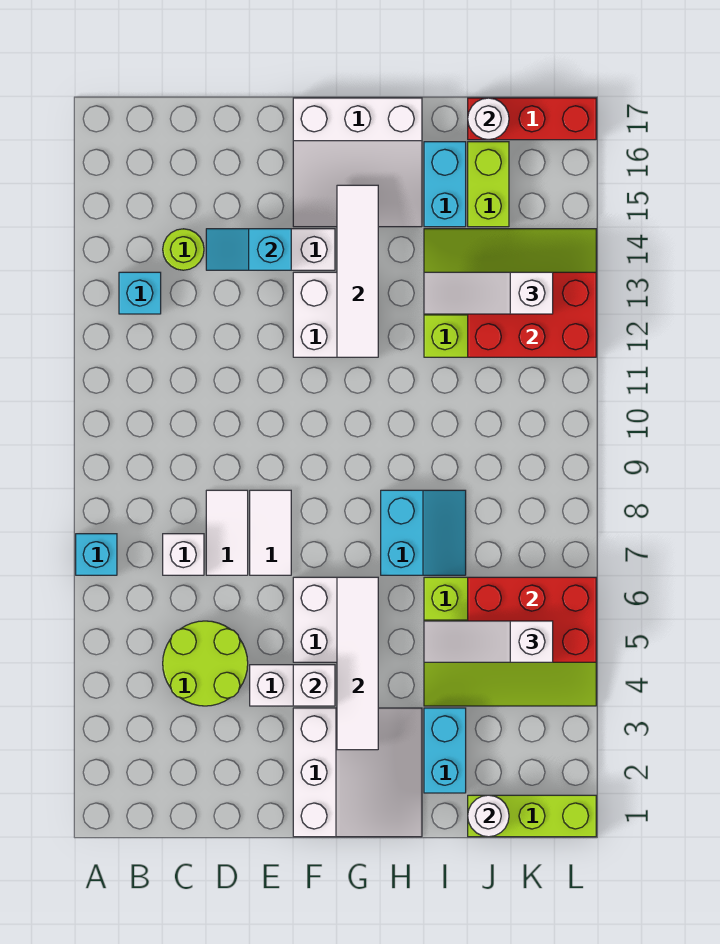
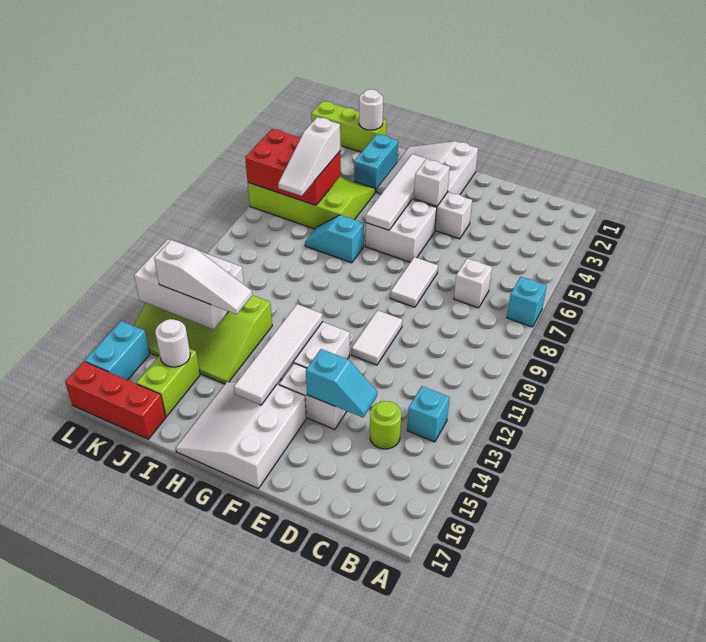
lime 2x2 round brick [163,621,248,706] -> none
white 1x2 tile [206,490,248,575] -> white 1x2 tile moved to [352,310,402,365]
white 3x3 slope [293,98,422,227] -> white 3x3 slope turned to [176,382,306,489]
cyan 2x2 slope [381,490,466,575] -> cyan 1x2 slope [305,215,364,263]
white 1x3 slope [424,621,553,662] -> white 1x3 slope turned to [278,117,340,196]
cyan 1x2 brick [424,142,466,227] -> cyan 1x2 brick moved to [85,321,150,380]
red 2x3 brick [468,272,596,357] -> white 2x3 brick [134,239,244,329]
white 1x1 round brick [468,98,509,140] -> white 1x1 round brick moved to [155,319,190,367]

